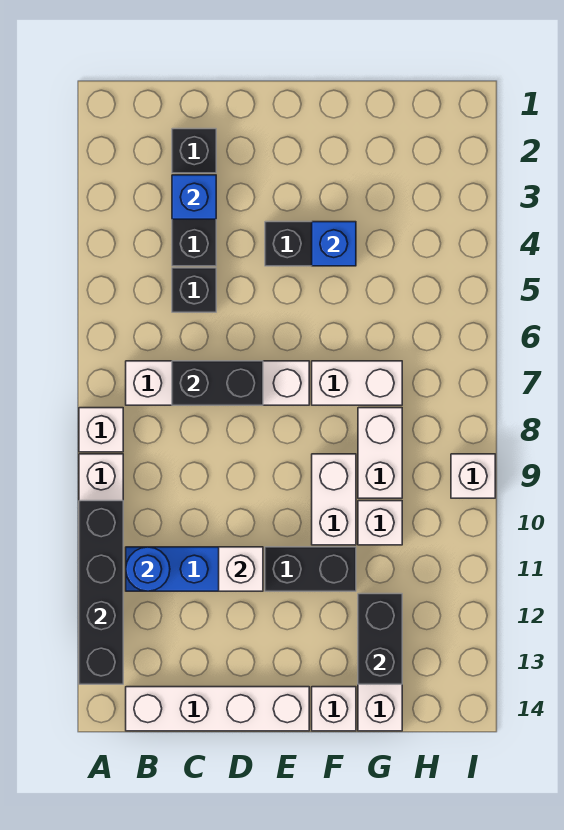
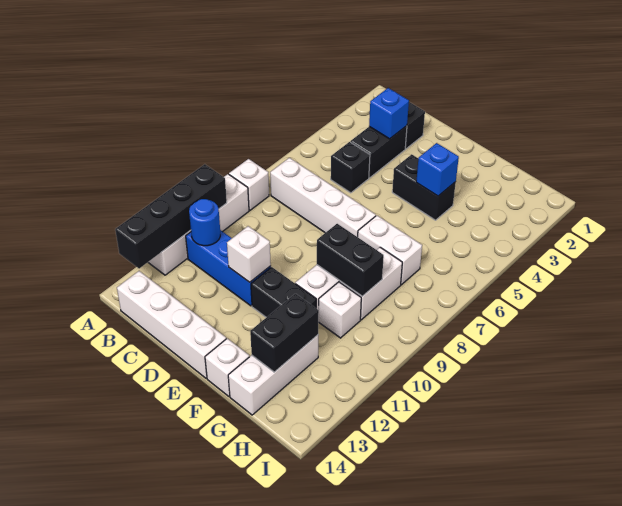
black 1x2 brick [172,361,263,405] -> black 1x2 brick moved to [317,224,384,296]
white 1x1 brick [451,454,495,498] -> none

